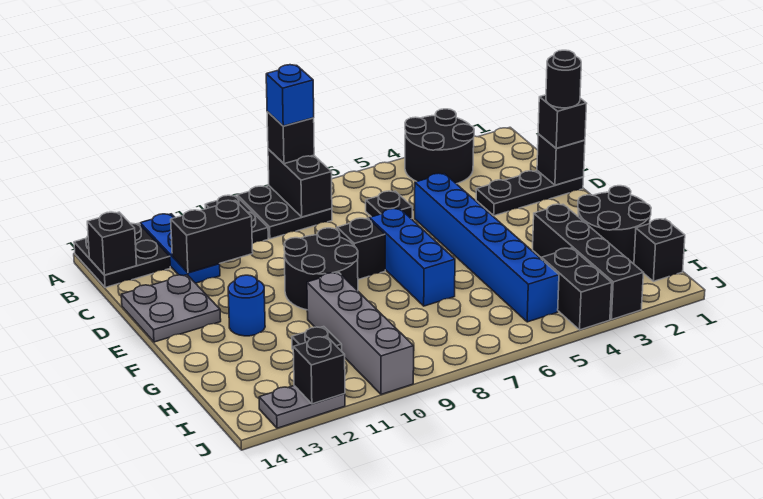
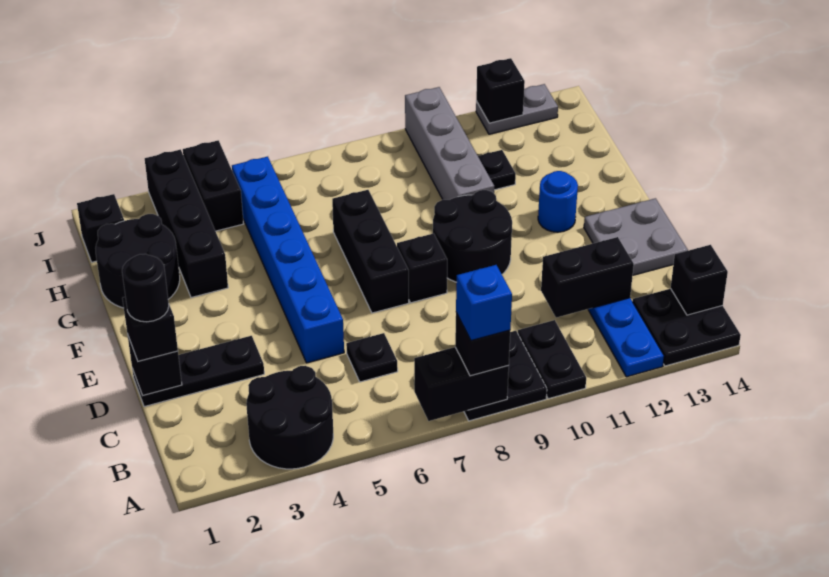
black 1x2 brick [268,149,332,217] -> black 1x2 brick turned to [414,347,509,421]
blue 1x3 brick [369,209,455,306] -> black 1x3 brick [332,190,409,313]

